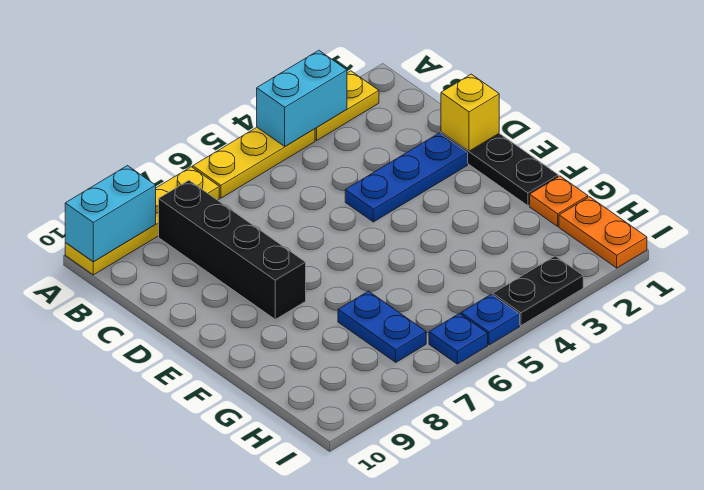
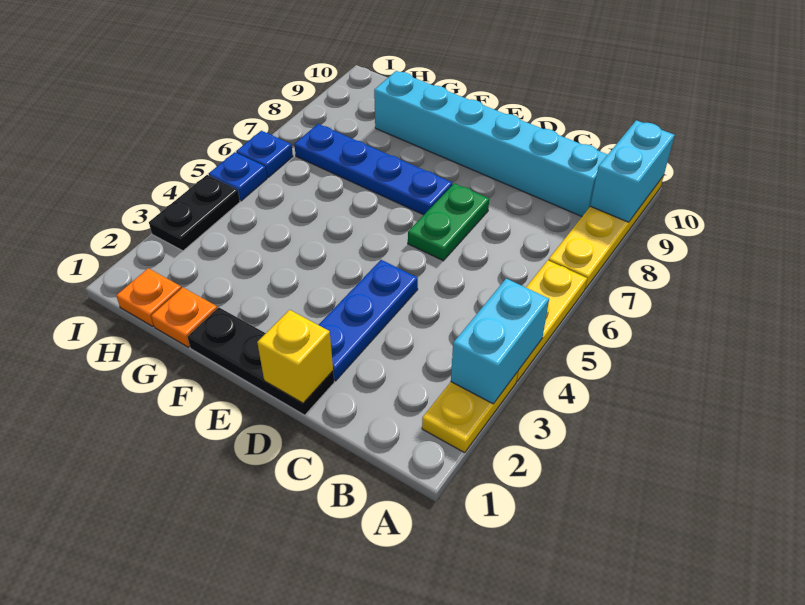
black 1x4 brick [159,180,306,319] -> none
none -> cyan 1x6 brick [374,71,608,216]
none -> green 1x2 plate [408,183,489,261]
blue 1x2 plate [338,291,426,362] -> blue 1x4 plate [294,124,452,215]
orange 1x2 plate [559,197,647,268] -> orange 1x1 plate [116,268,181,327]

